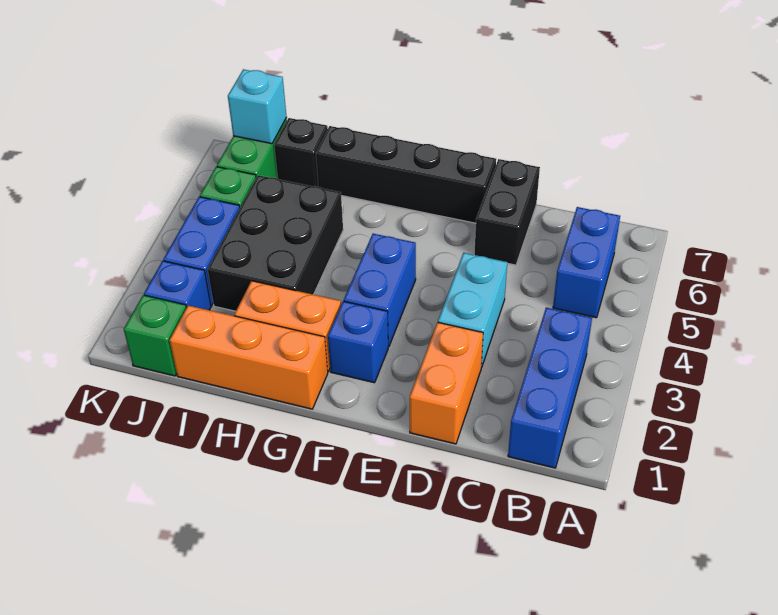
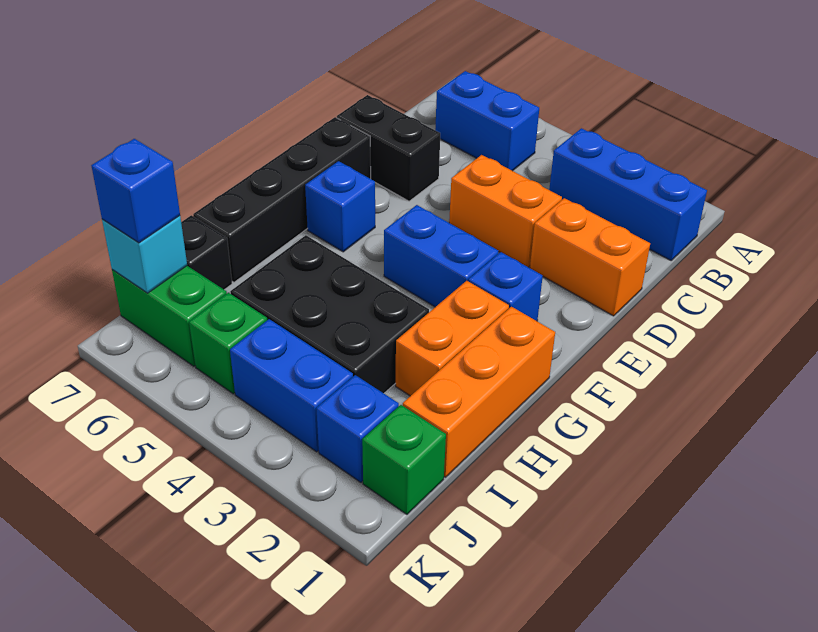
cyan 1x2 brick [438,253,507,367] -> orange 1x2 brick [449,155,562,267]
none -> blue 1x1 brick [305,161,375,252]
none -> blue 1x1 brick [91,139,180,243]

